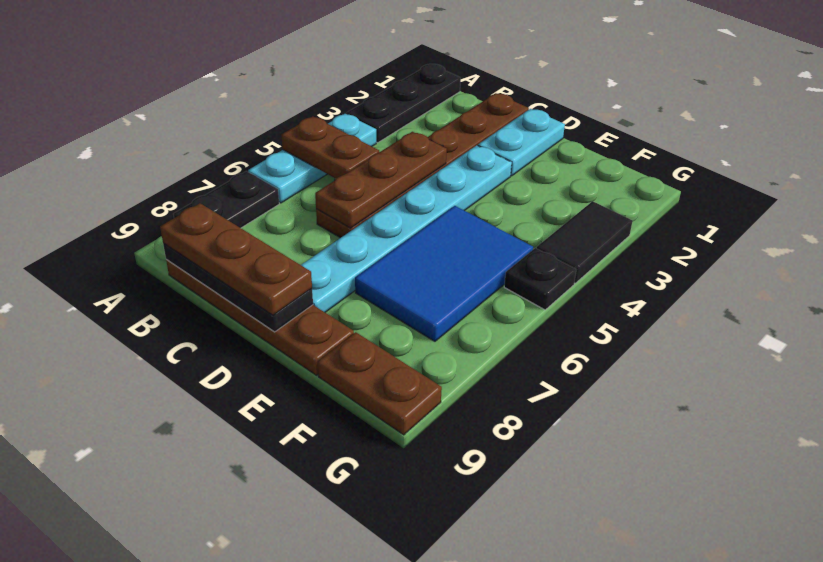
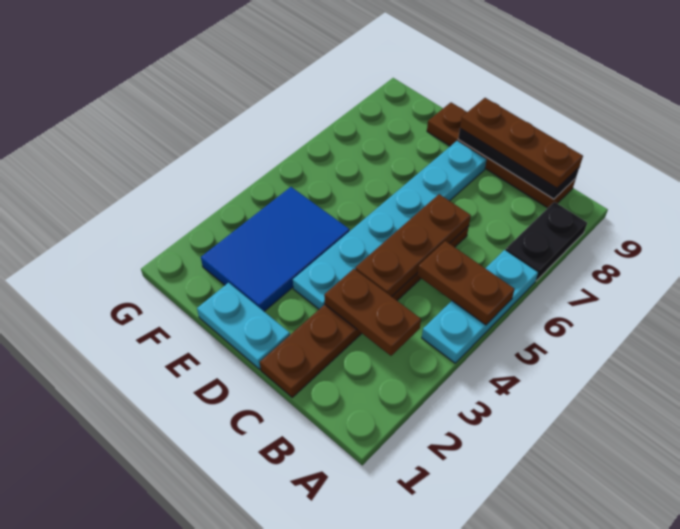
black 1x3 plate [347,64,461,143] -> none
cyan 1x2 plate [478,109,565,176] -> cyan 1x2 plate turned to [197,283,290,369]
blue 2x3 tile [355,206,533,341] -> blue 2x3 tile moved to [201,187,350,311]
brown 1x2 plate [318,332,442,435] -> brown 1x2 plate moved to [324,269,421,356]
black 1x2 tile [537,201,633,283] -> none
black 1x1 plate [504,248,576,310] -> none

